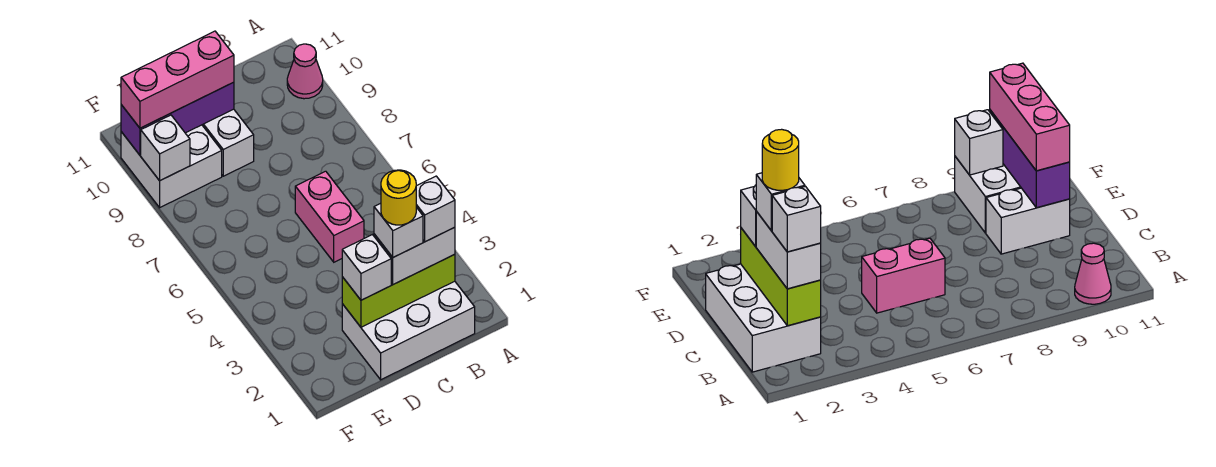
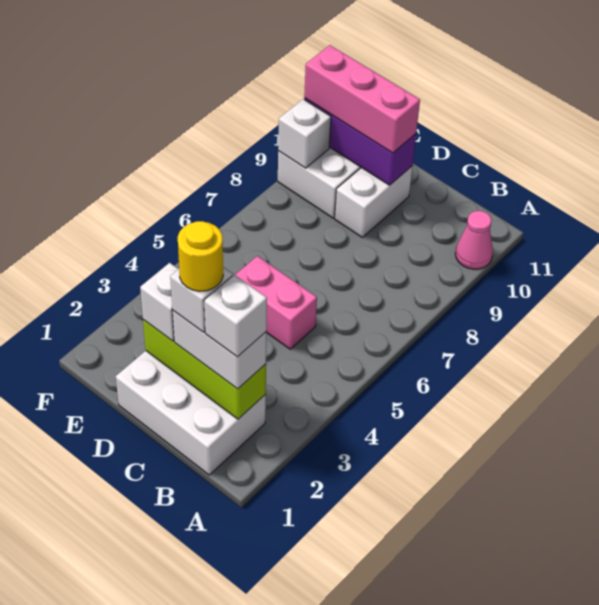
pink 1x2 brick [295,171,364,262] -> pink 1x2 brick turned to [235,256,317,349]

